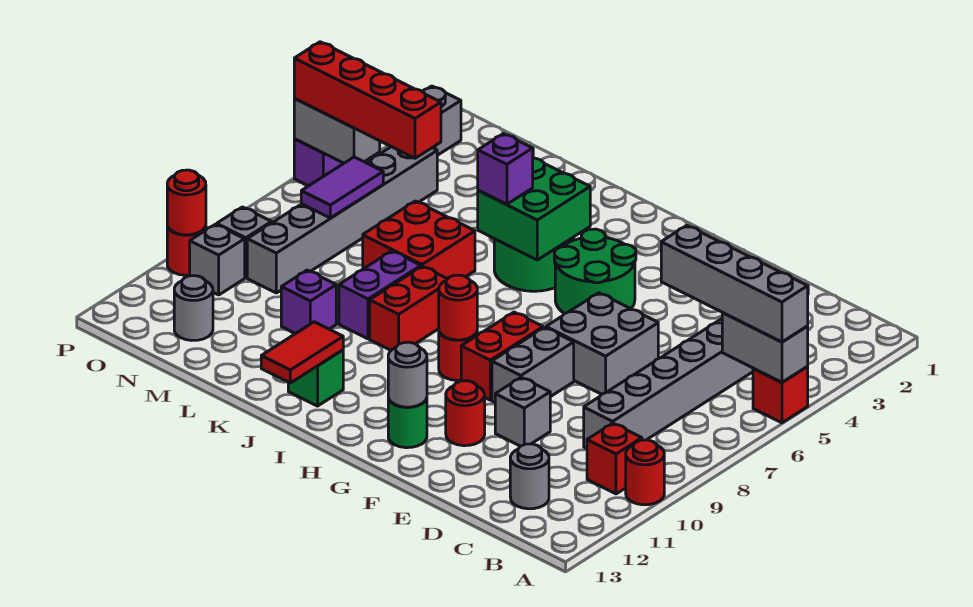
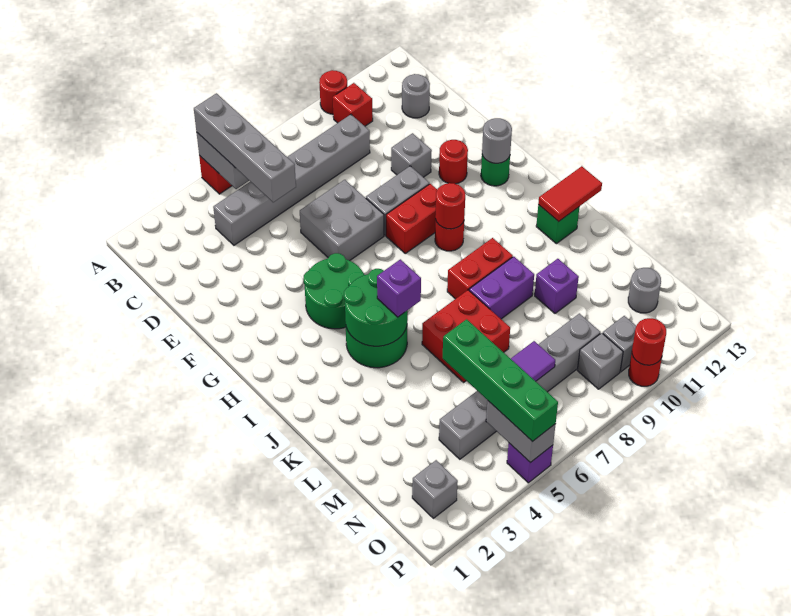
green 2x2 brick [478,158,590,260] -> green 2x2 round brick [344,269,408,346]
red 1x4 brick [294,42,441,158] -> green 1x4 brick [443,319,558,442]

